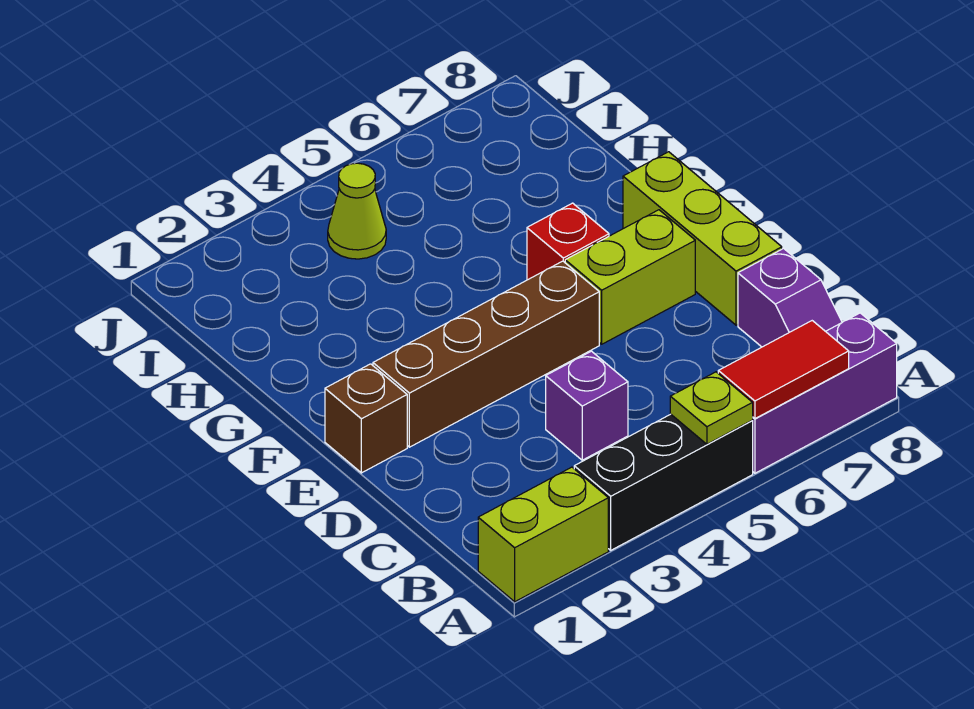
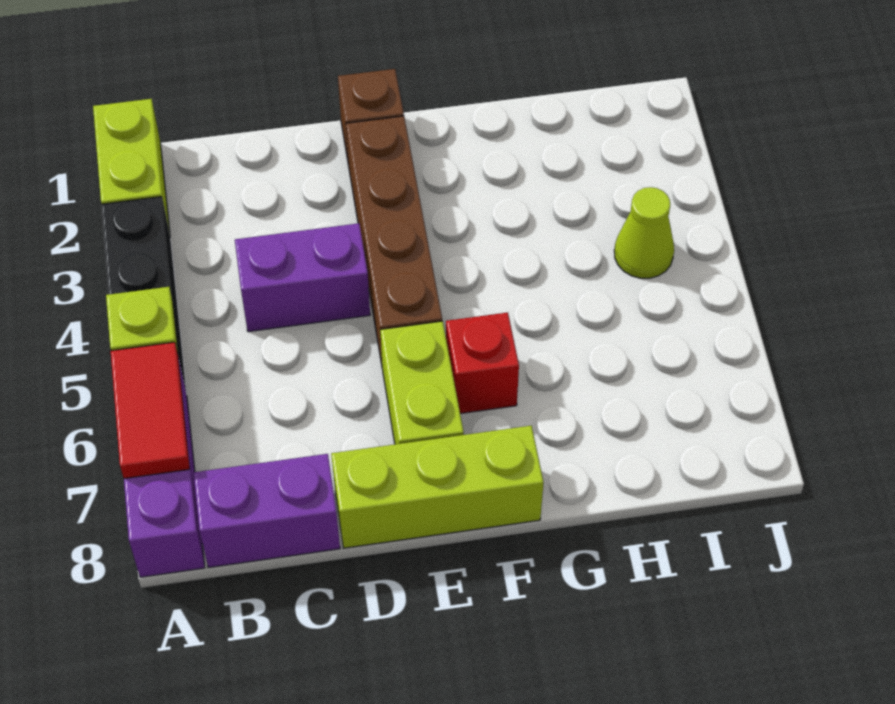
purple 1x2 slope [738,248,842,347] -> purple 1x2 brick [194,454,340,568]
purple 1x1 brick [546,351,628,460] -> purple 1x2 brick [235,223,370,332]

